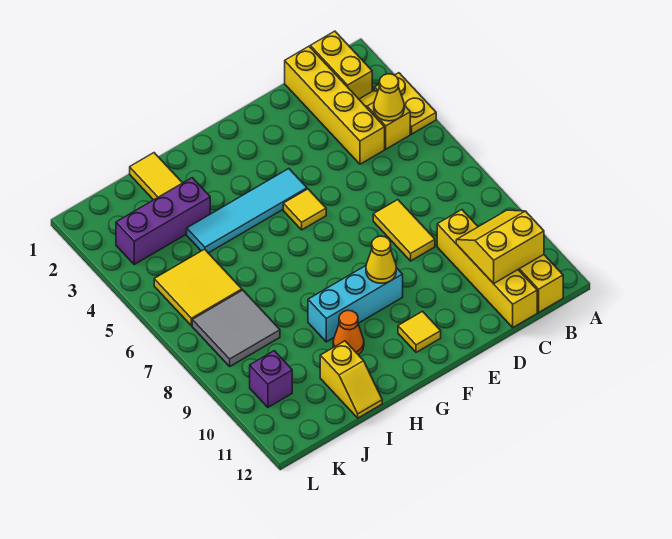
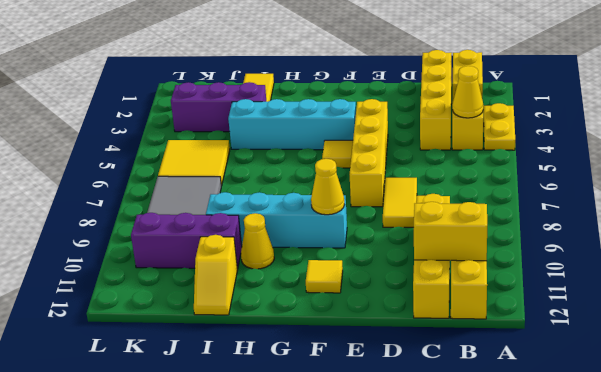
none -> yellow 1x4 brick [350,99,388,207]
cyan 1x4 tile [187,169,307,253] -> cyan 1x4 brick [228,99,356,150]
cyan 1x3 brick [308,266,403,342] -> cyan 1x4 brick [206,192,347,248]
orange 1x1 cone [333,310,364,355] -> yellow 1x1 cone [241,213,274,269]
purple 1x1 brick [250,351,292,407] -> purple 1x3 brick [131,213,242,268]

